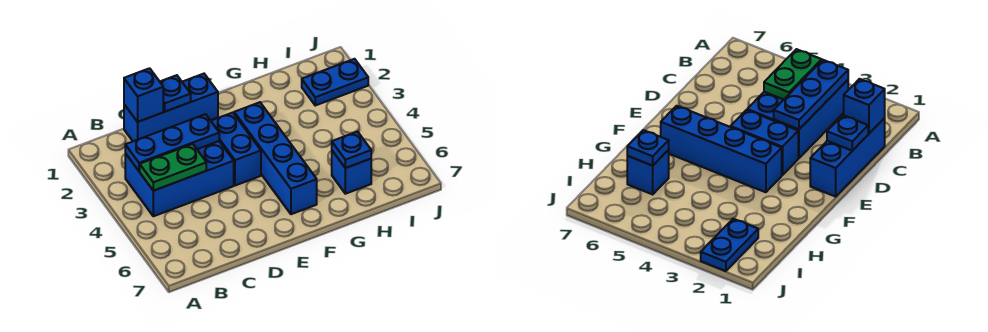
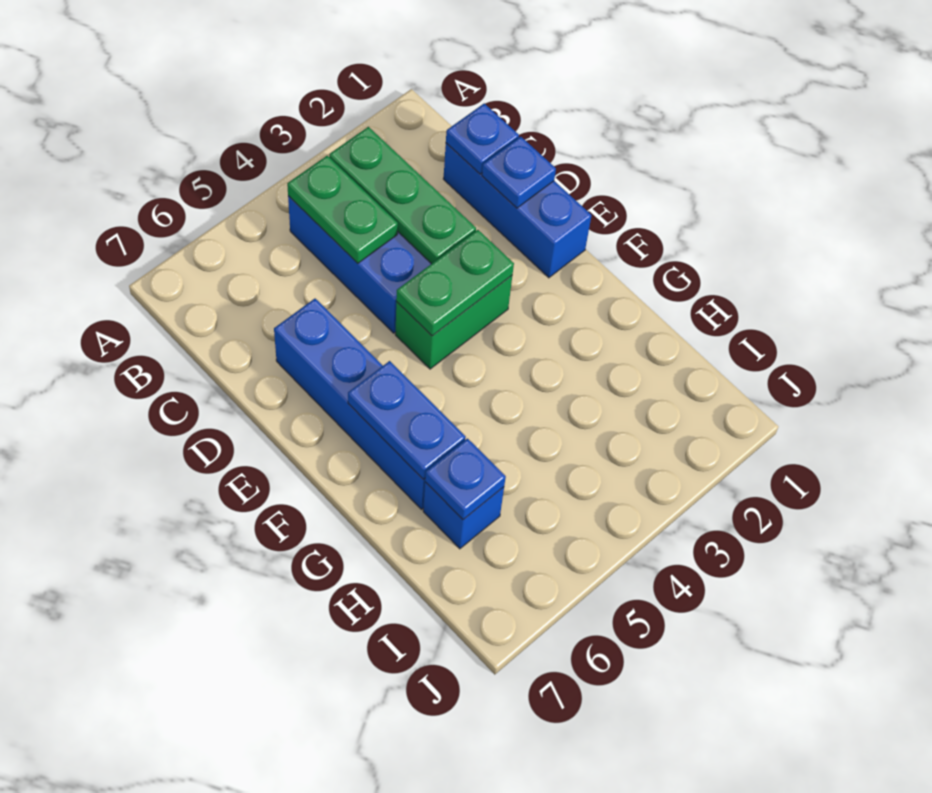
blue 1x3 plate [125,114,219,171] -> green 1x3 plate [329,127,476,264]
blue 1x1 brick [124,68,163,122] -> blue 1x1 plate [446,104,519,174]
blue 1x2 brick [211,113,261,186] -> green 1x2 brick [395,276,512,369]
none -> green 1x2 plate [396,230,514,336]
blue 1x4 brick [234,102,317,214] -> blue 1x4 brick turned to [274,299,425,509]
blue 1x2 plate [302,59,368,105] -> blue 1x2 plate moved to [348,361,466,479]

